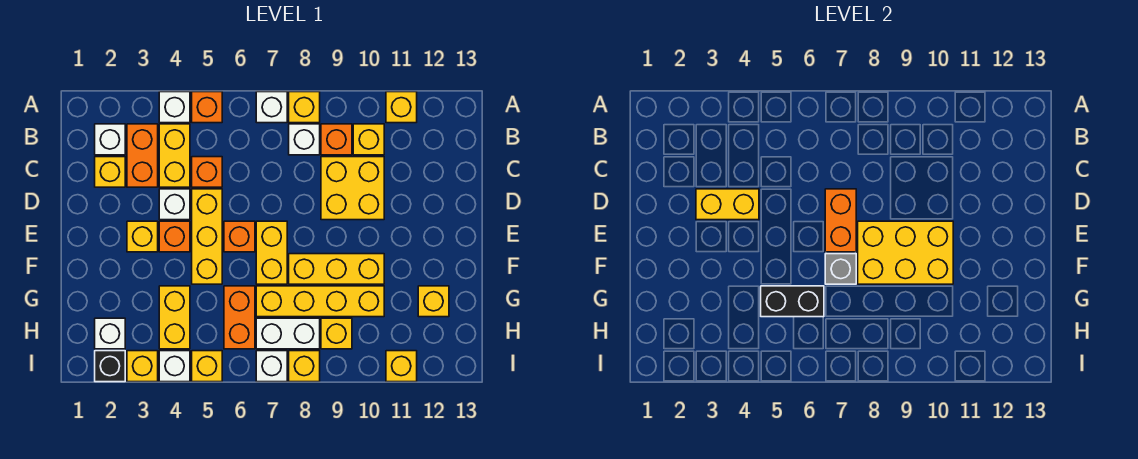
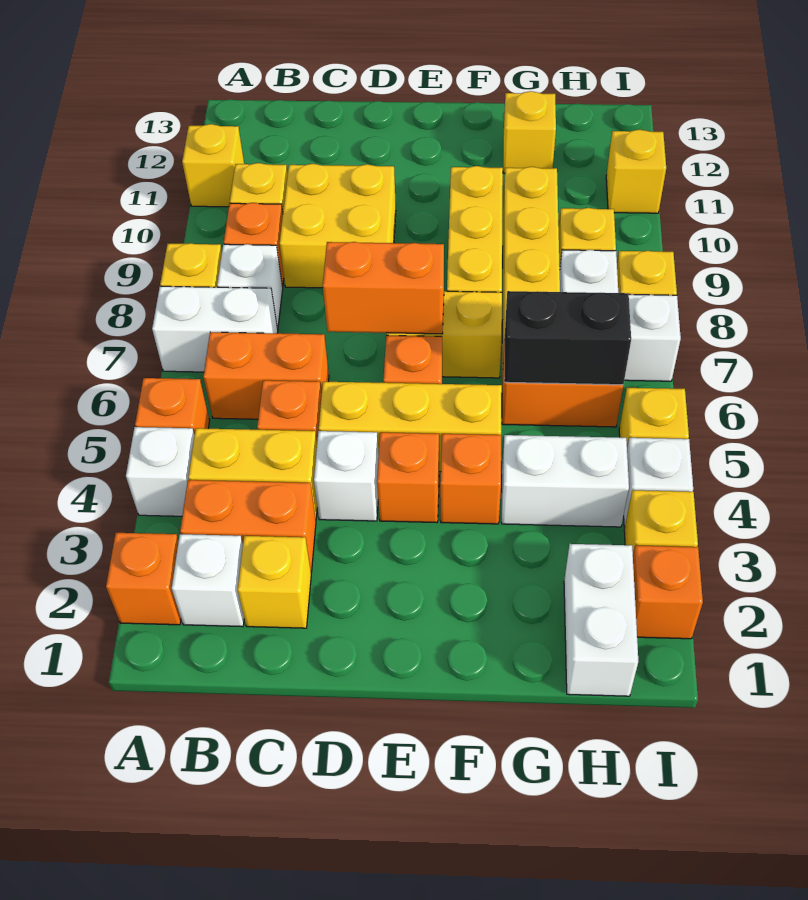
none -> orange 1x1 brick [106,533,181,625]
white 1x1 brick [256,92,287,123] -> white 1x2 brick [152,286,278,372]
none -> orange 1x2 brick [203,332,329,419]
yellow 1x2 brick [696,189,759,220] -> none
yellow 1x1 brick [127,221,158,252] -> none
yellow 2x3 brick [858,221,953,284] -> none
none -> orange 1x1 brick [440,434,501,524]
grey 1x1 brick [825,254,856,284] -> none
yellow 1x2 brick [159,286,190,349] -> white 1x2 brick [502,435,629,527]
black 1x2 brick [761,286,824,317] -> black 1x2 brick turned to [504,291,631,385]
white 1x1 brick [95,318,125,349] -> white 1x2 brick [564,544,638,696]
black 1x1 brick [95,351,125,382] -> orange 1x1 brick [633,545,703,639]

